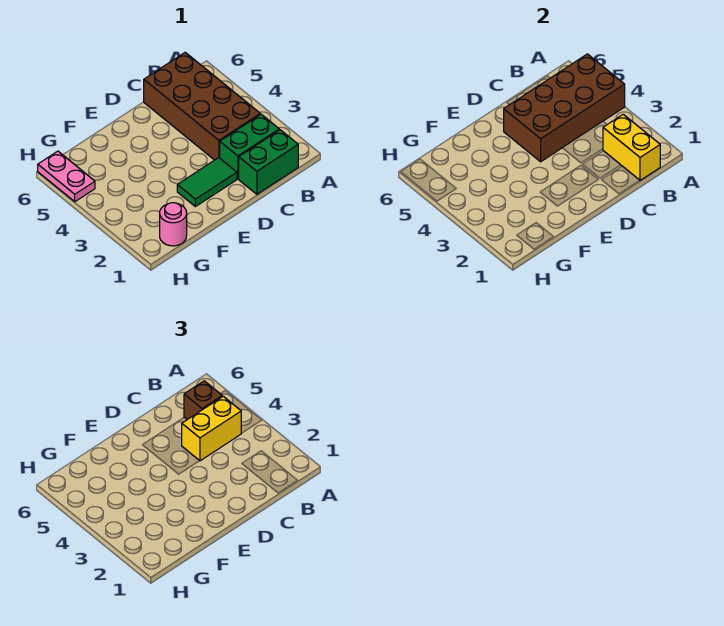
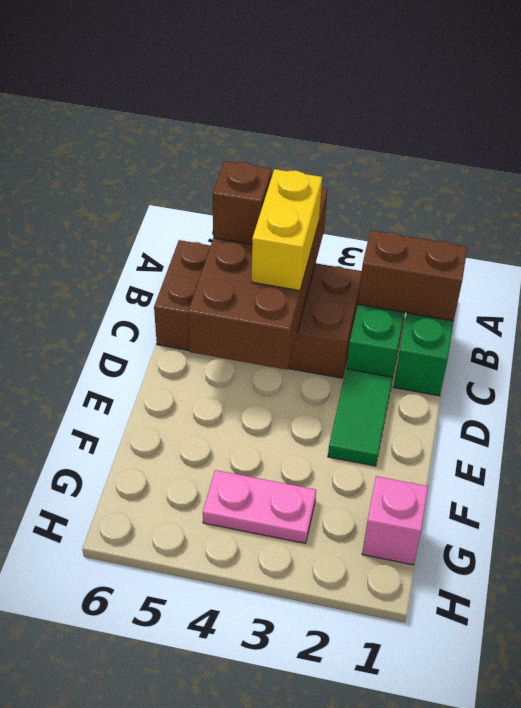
yellow 1x2 brick [603,114,660,180] -> brown 1x2 brick [358,230,467,321]
pink 1x1 round brick [160,203,187,246] -> pink 1x1 brick [362,476,428,565]
pink 1x2 plate [38,151,95,202] -> pink 1x2 plate moved to [203,470,316,543]

